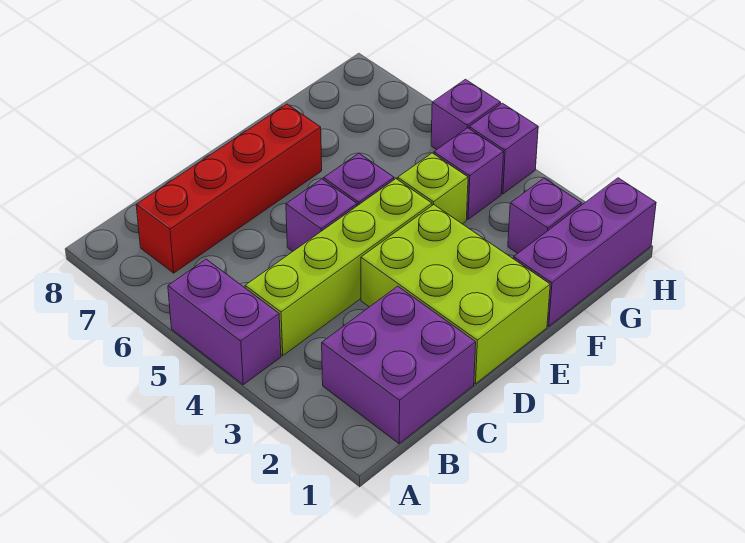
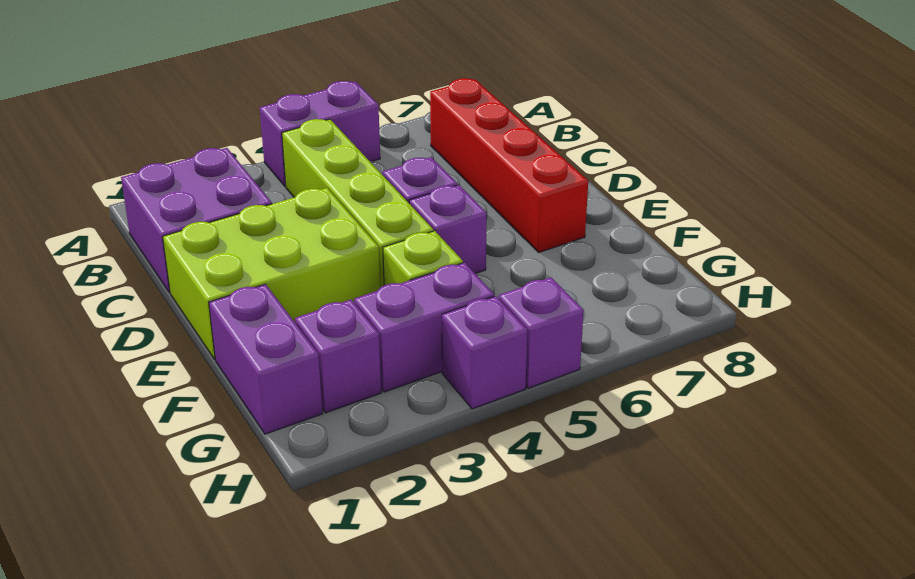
purple 1x3 brick [514,178,656,326] -> purple 1x2 brick [209,284,322,434]
purple 1x1 brick [433,128,504,219] -> purple 1x2 brick [354,263,494,392]

